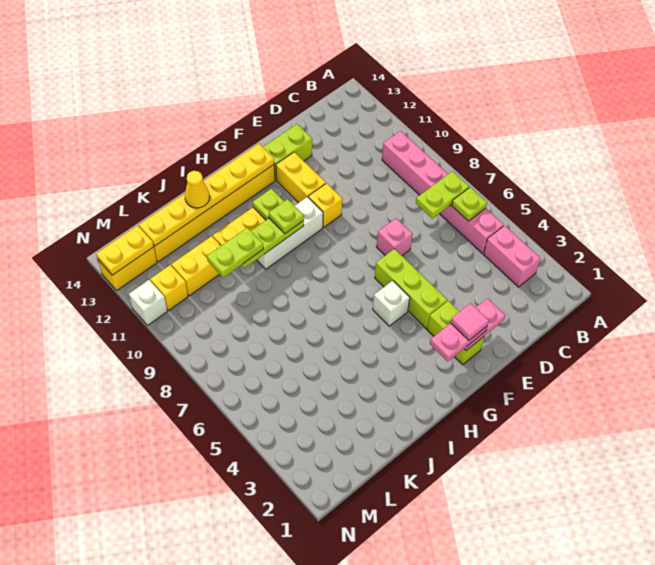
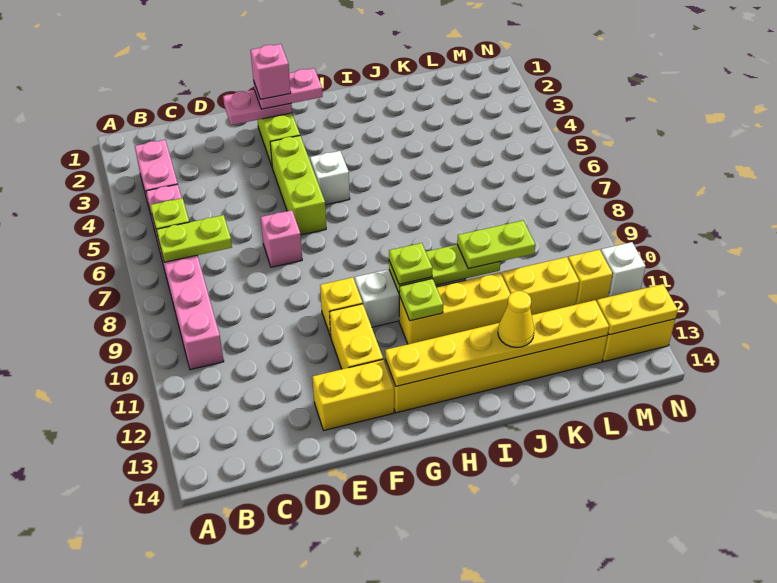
lime 1x2 brick [263,124,312,180] -> yellow 1x2 brick [313,360,394,430]
pink 1x1 tile [451,303,489,340] -> pink 1x1 brick [251,44,291,99]

